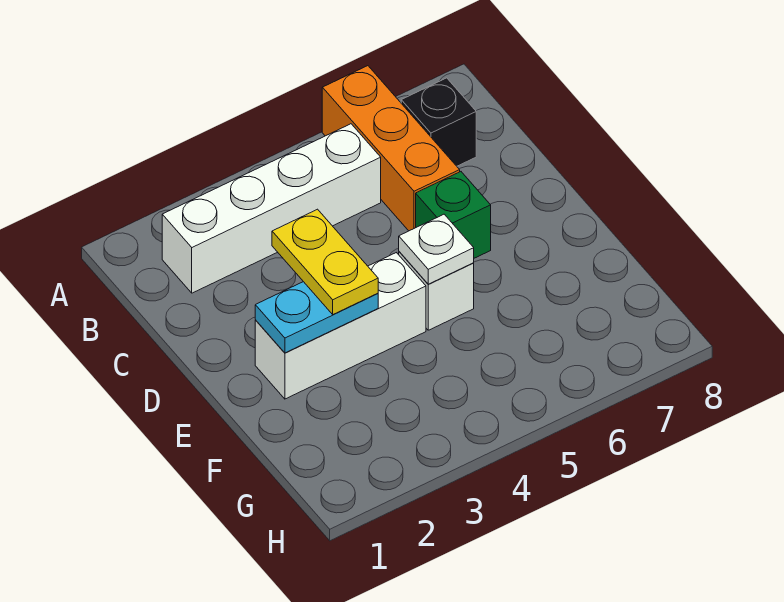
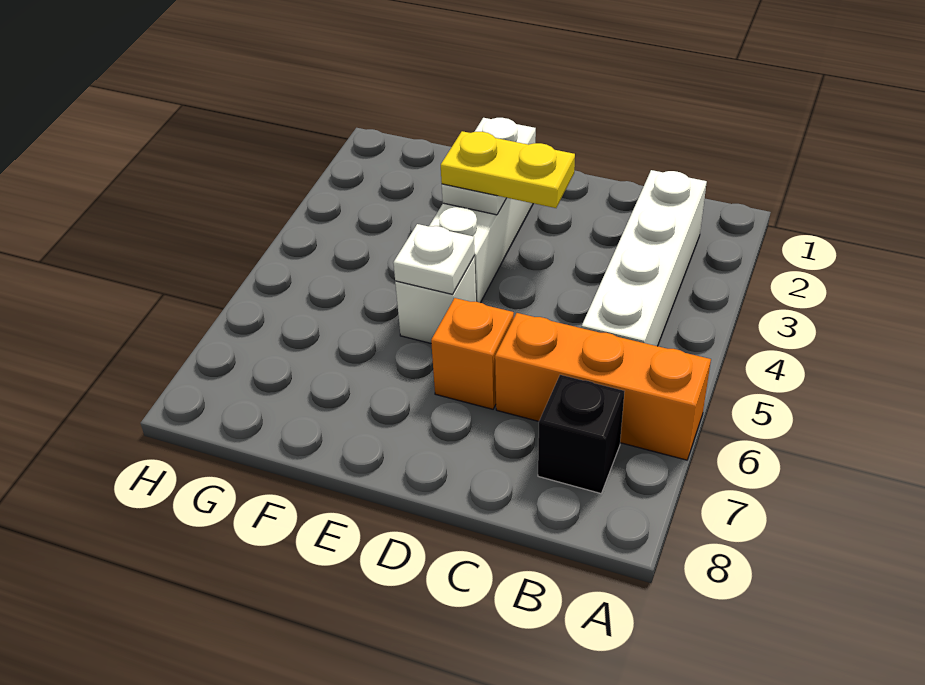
green 1x1 brick [416,172,491,258] -> orange 1x1 brick [431,298,514,409]
cyan 1x2 plate [255,282,378,353] -> white 1x2 plate [442,118,536,215]

